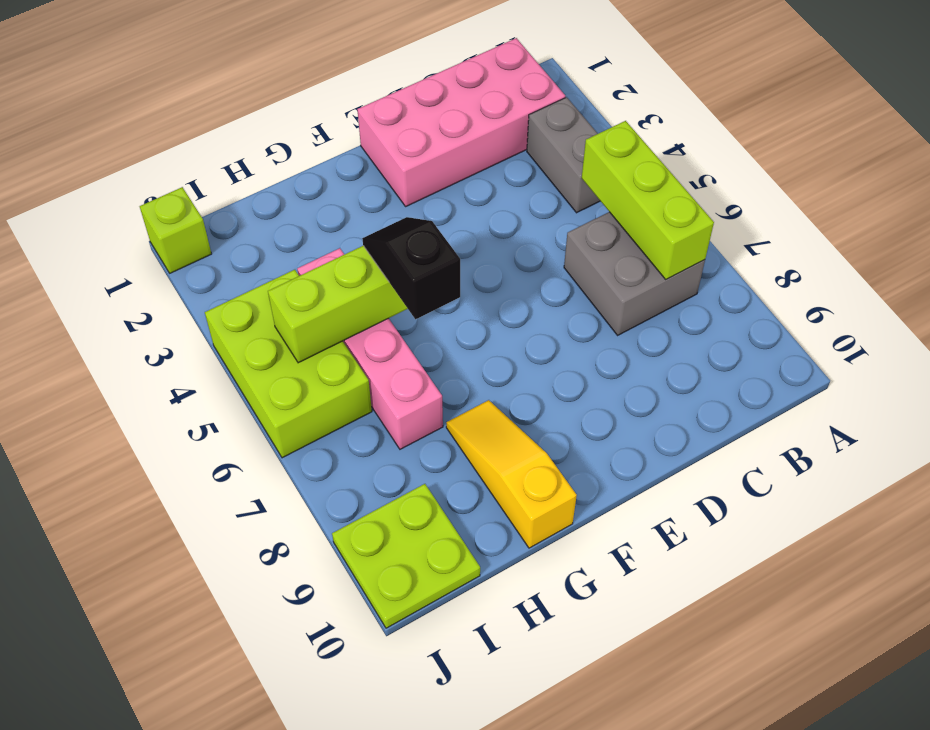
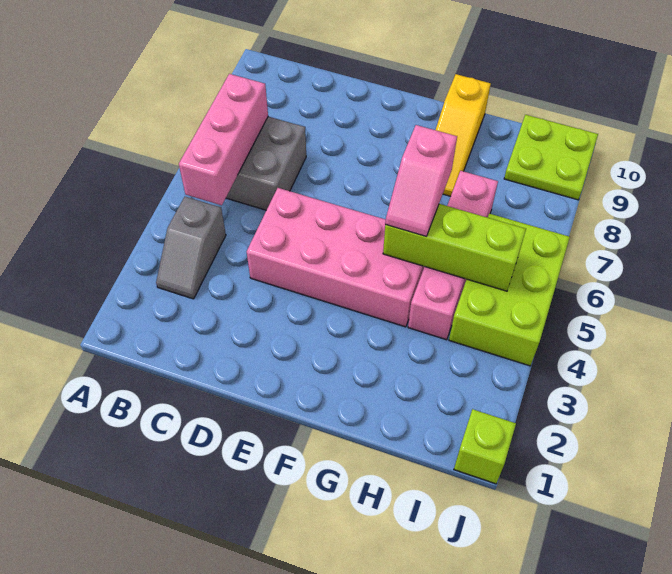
pink 2x4 brick [357,38,565,206] -> pink 2x4 brick moved to [247,188,424,327]
grey 1x2 brick [527,97,600,213] -> grey 1x2 slope [156,197,226,299]
lime 1x3 brick [582,121,714,279] -> pink 1x3 brick [179,74,268,205]
black 1x2 slope [362,217,460,319] -> pink 1x2 slope [385,125,457,236]

